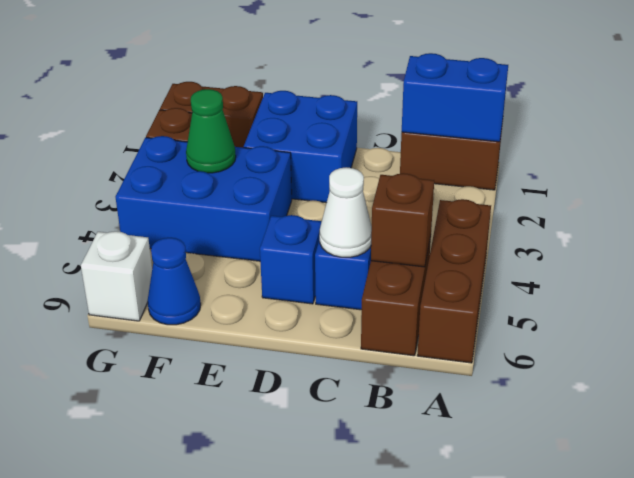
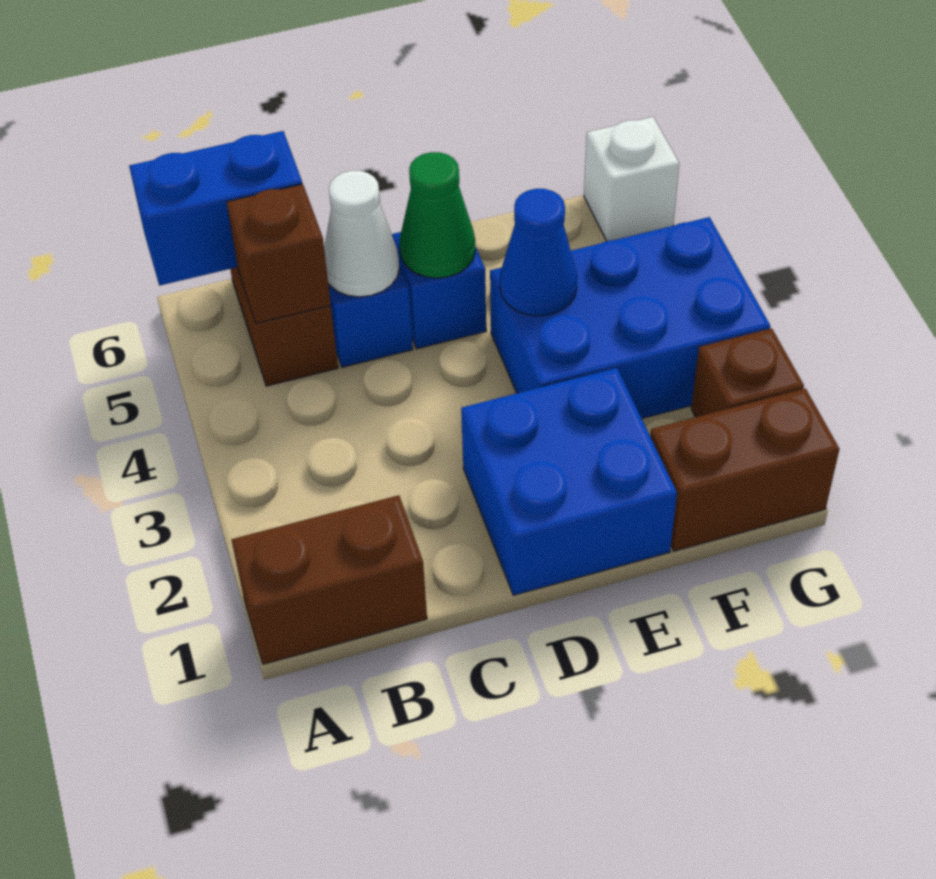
blue 1x2 brick [402,53,508,142] -> blue 1x2 brick moved to [129,131,302,286]
brown 1x3 brick [417,199,491,363] -> none
green 1x1 cone [186,89,236,173] -> green 1x1 cone moved to [399,152,475,278]
blue 1x1 cone [147,238,201,325] -> blue 1x1 cone moved to [500,189,577,316]

